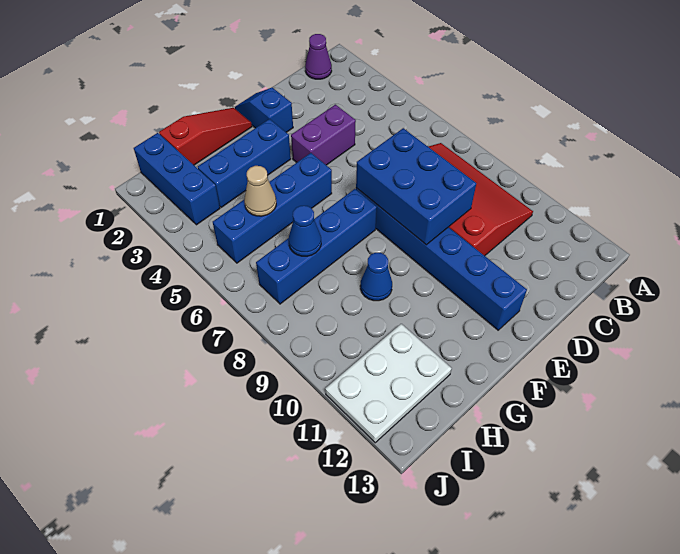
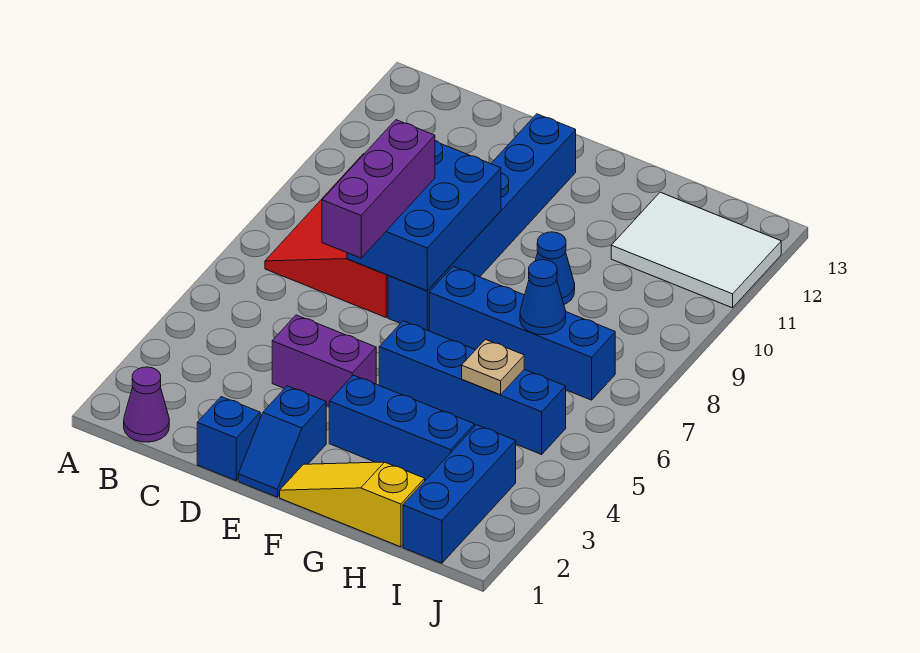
none -> blue 1x1 brick [197,397,261,481]
none -> purple 1x3 brick [322,120,435,258]
red 1x3 slope [159,108,252,165] -> yellow 1x3 slope [280,462,425,547]
tan 1x1 cone [244,166,276,216] -> tan 1x1 plate [462,339,524,395]
white 2x3 plate [325,324,452,443] -> white 2x3 tile [611,192,781,308]

